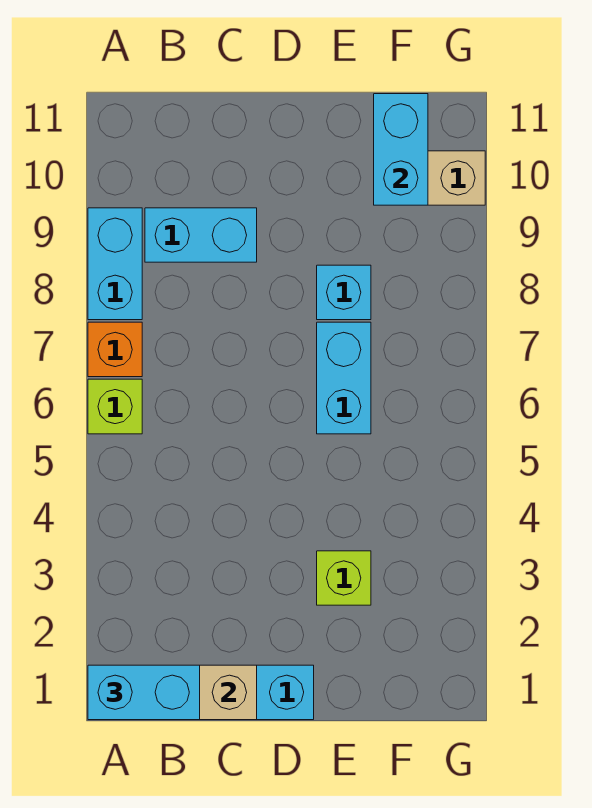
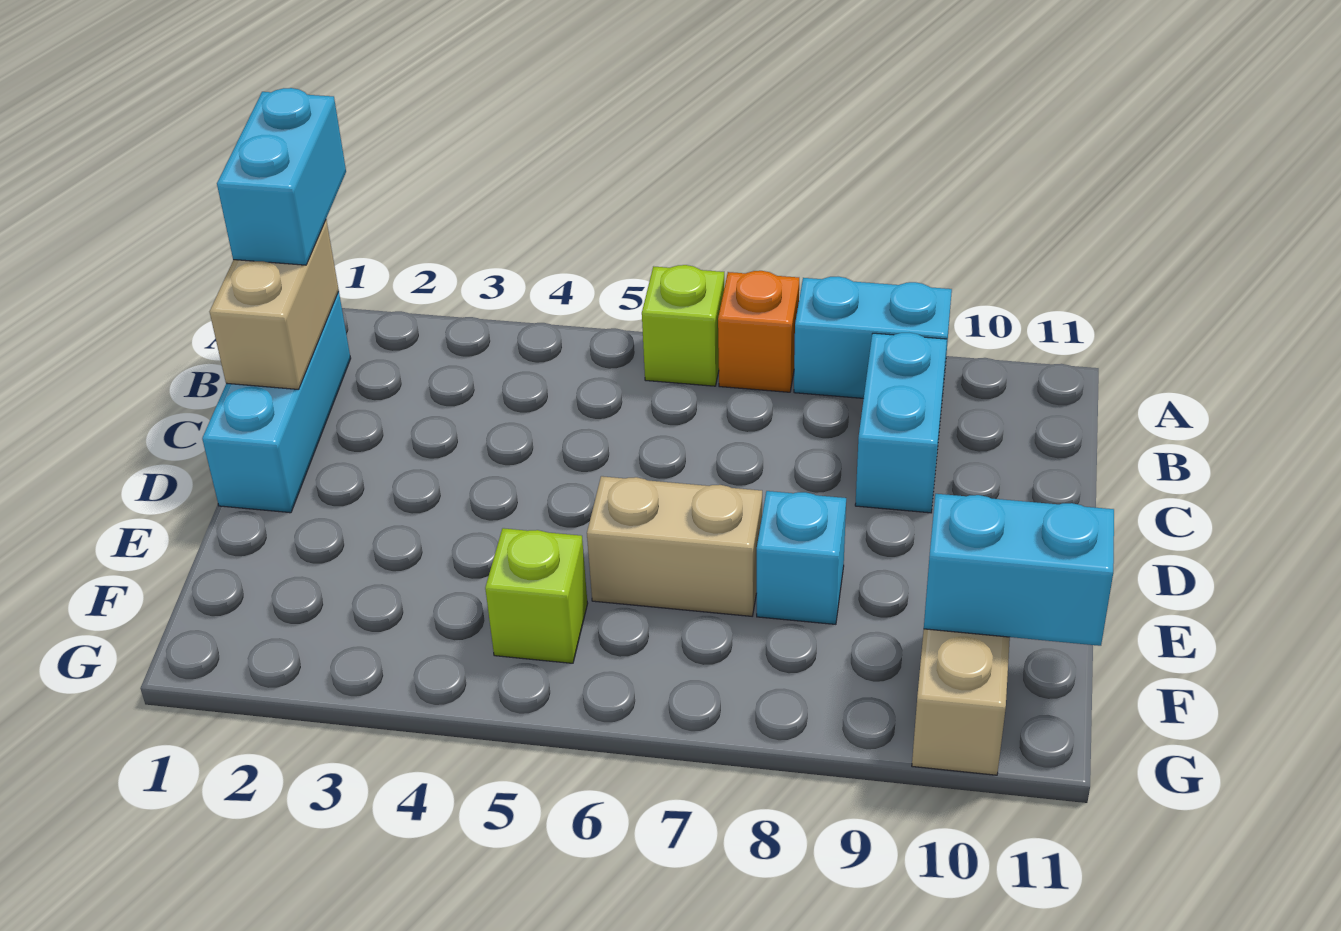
lime 1x1 brick [317,551,371,605] -> lime 1x1 brick moved to [485,528,588,663]
cyan 1x2 brick [317,322,371,434] -> tan 1x2 brick [587,476,762,616]

